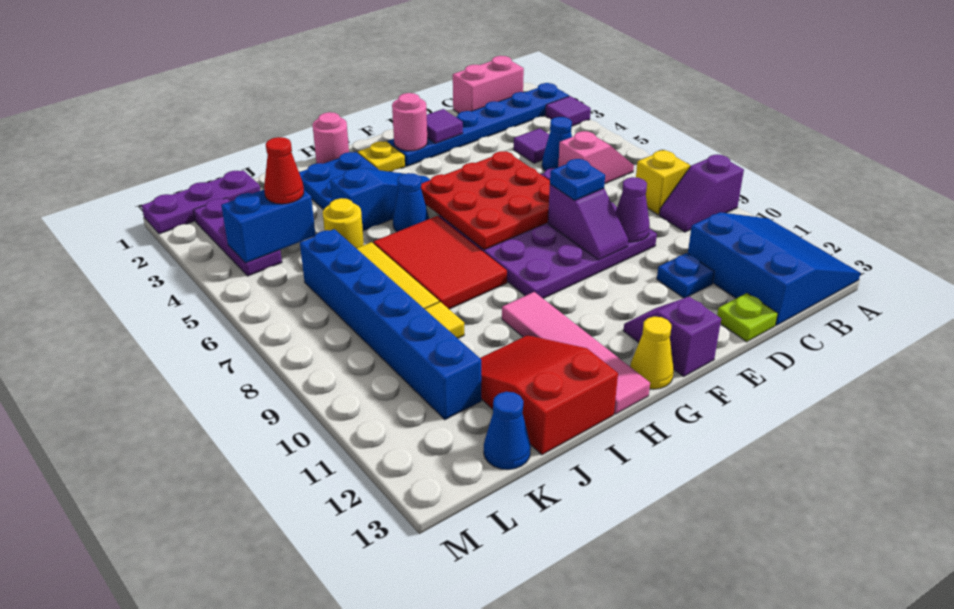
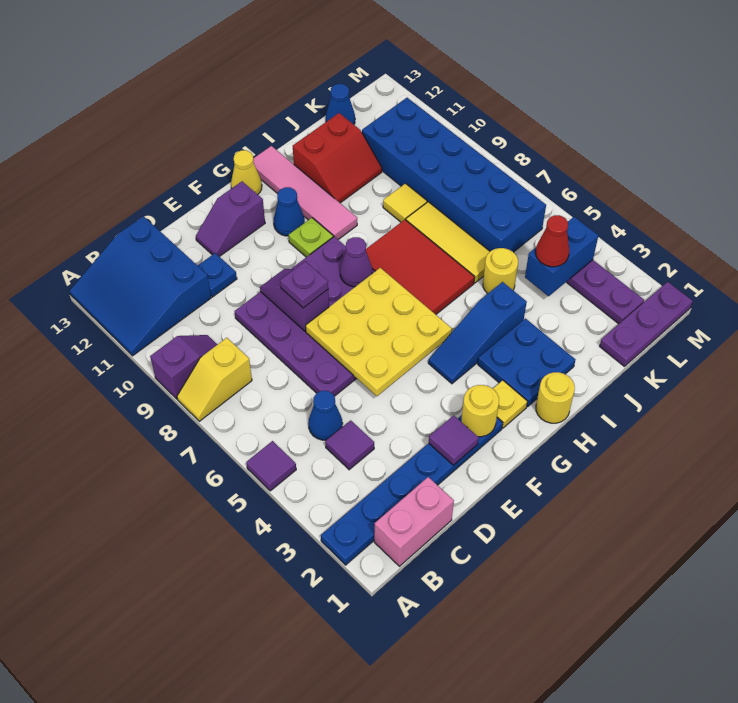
purple 1x1 tile [545,96,591,126] -> purple 1x1 tile moved to [246,441,296,491]
pink 1x2 slope [558,131,634,184] -> none
purple 1x1 cone [616,177,650,242] -> purple 1x1 cone moved to [340,237,372,287]
lime 1x1 plate [717,293,778,342] -> lime 1x1 plate moved to [289,218,333,257]
red 3x3 plate [421,151,550,250] -> yellow 3x3 plate [306,268,452,396]
blue 1x1 plate [550,159,605,201] -> purple 1x1 plate [280,261,328,308]
pink 1x1 round brick [392,93,427,151] -> yellow 1x1 round brick [462,385,499,437]
purple 1x2 slope [624,296,721,376] -> purple 1x2 slope turned to [196,181,265,257]
pink 1x1 round brick [313,112,349,164] -> yellow 1x1 round brick [536,372,575,423]
blue 1x1 cone [393,173,429,232] -> blue 1x1 cone moved to [274,187,305,236]
red 2x3 slope [480,335,618,455] -> red 2x2 slope [293,113,382,203]
blue 1x6 brick [300,229,481,420] -> blue 2x6 brick [362,98,546,252]

